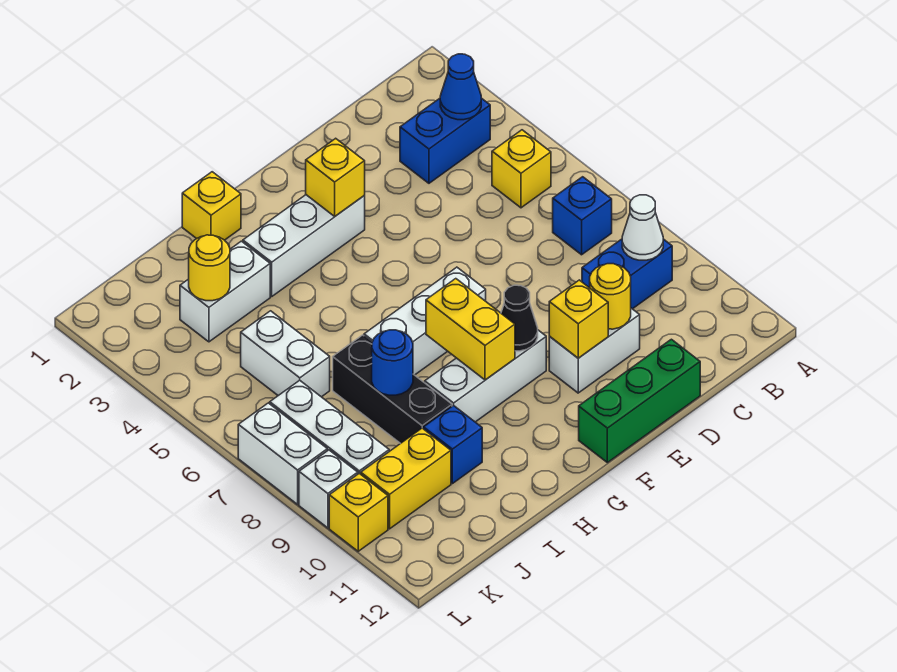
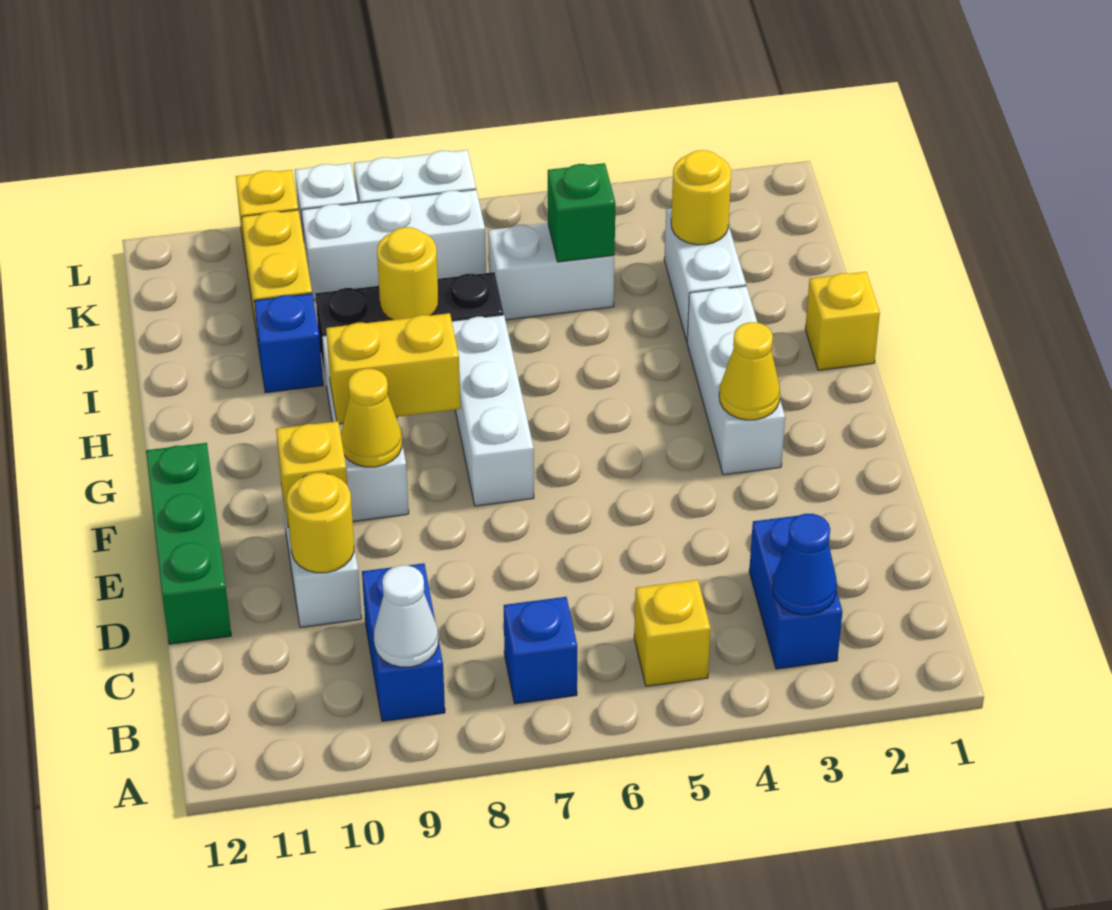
yellow 1x1 brick [306,138,365,216] -> yellow 1x1 cone [719,322,780,420]
black 1x1 cone [501,285,538,351] -> yellow 1x1 cone [341,369,402,467]
blue 1x1 round brick [372,330,413,395] -> yellow 1x1 round brick [377,227,438,320]
none -> green 1x1 brick [548,163,615,262]

